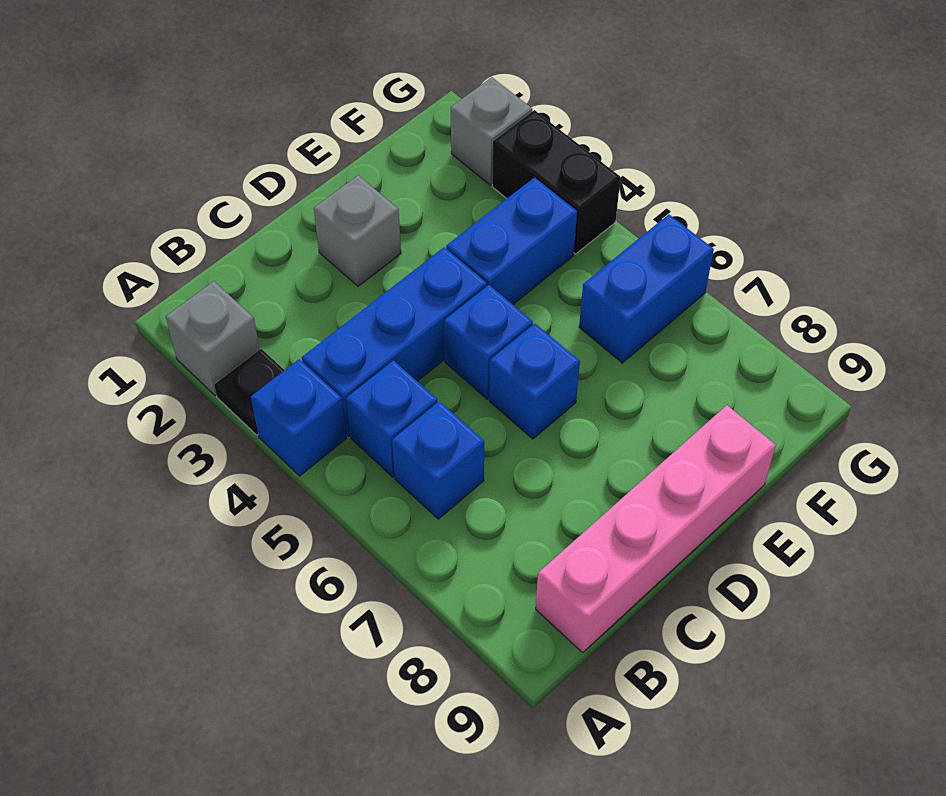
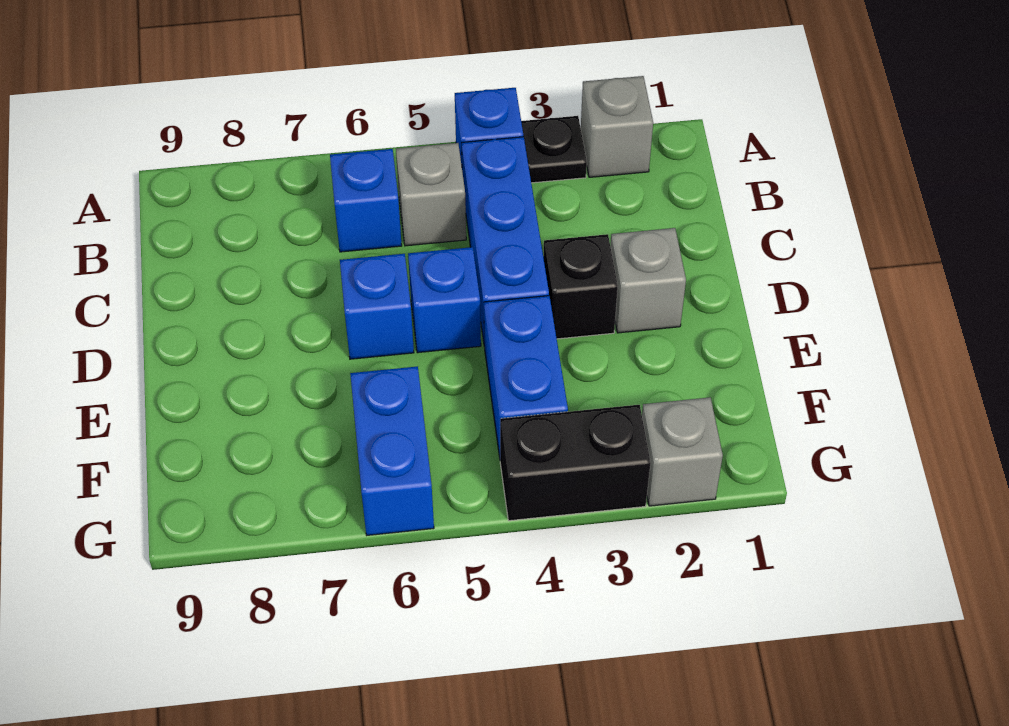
blue 1x1 brick [346,361,437,477] -> grey 1x1 brick [396,143,466,246]
pink 1x4 brick [536,405,776,652] -> none
none -> black 1x1 brick [543,234,618,339]

